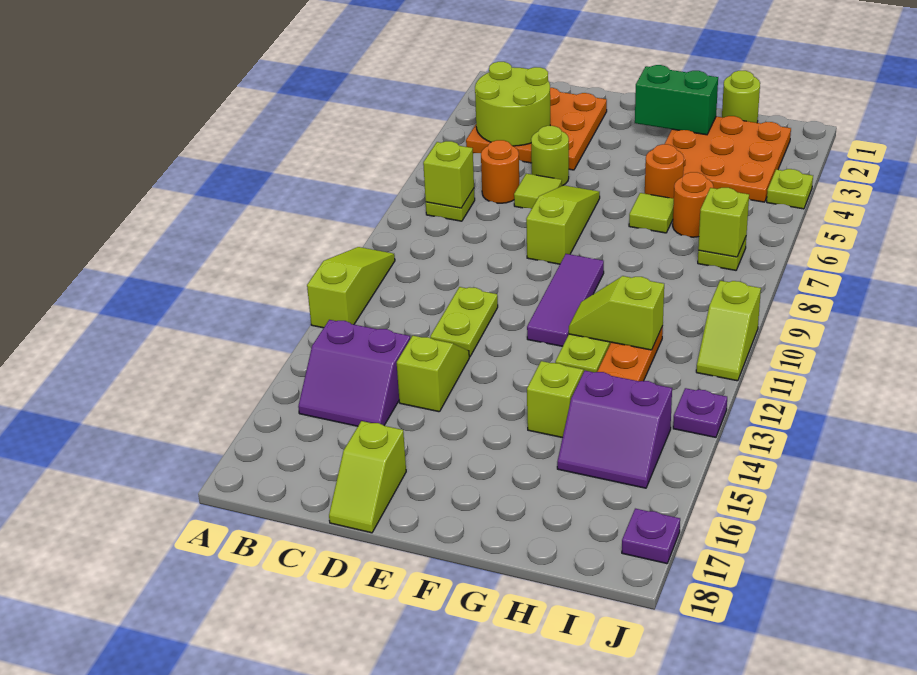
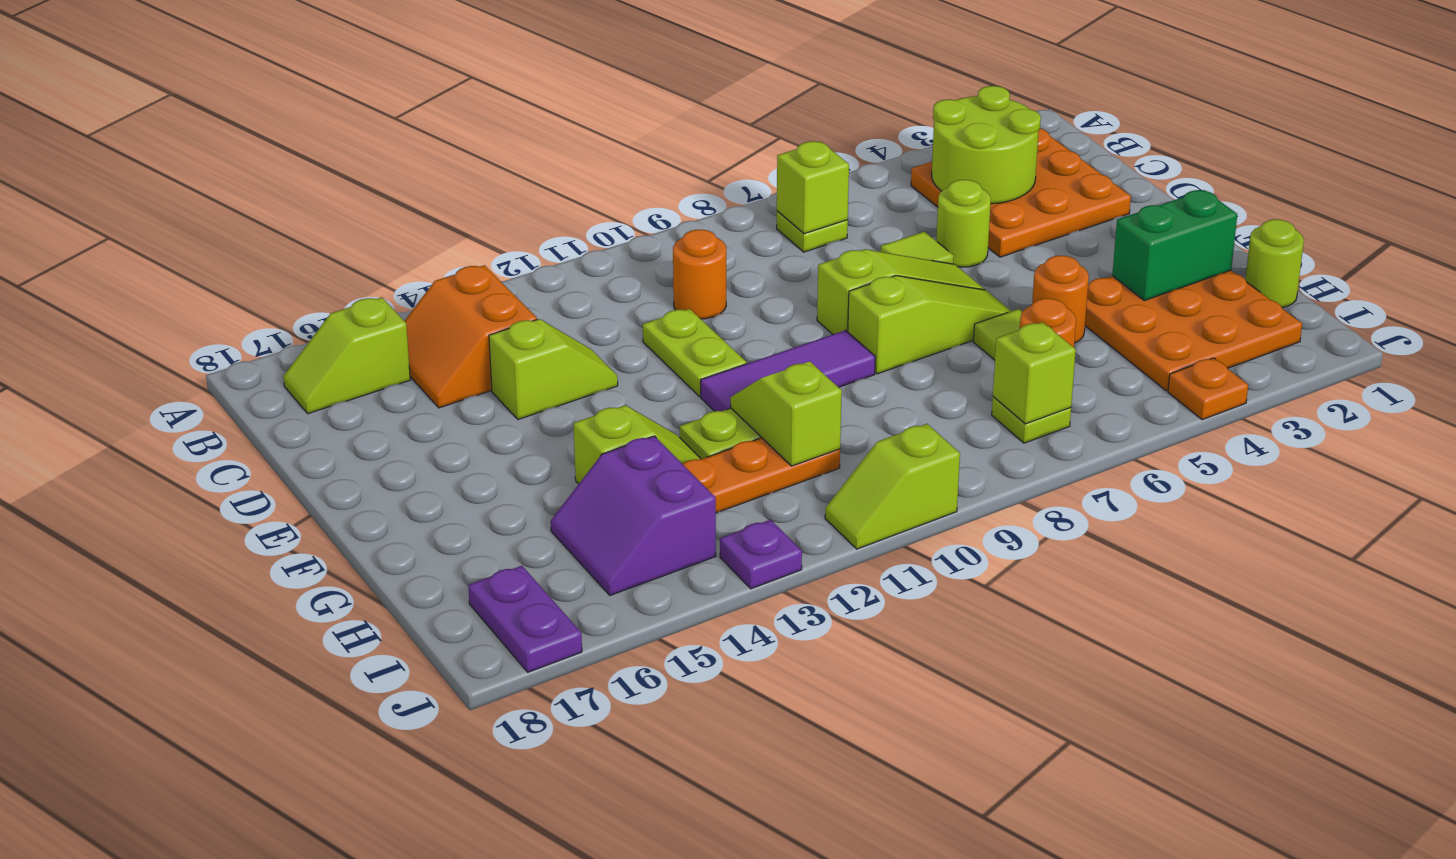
lime 1x3 slope [307,247,395,328] -> lime 1x3 slope moved to [848,276,1011,374]
purple 2x2 slope [298,320,410,426] -> orange 2x2 slope [405,265,537,408]
orange 1x1 round brick [481,140,519,203] -> orange 1x1 round brick moved to [673,230,726,319]
lime 1x2 plate [430,287,498,357] -> lime 1x2 plate turned to [643,309,747,396]
lime 1x2 slope [329,421,406,533] -> lime 1x2 slope moved to [283,297,410,414]
green 1x2 brick [635,65,718,135] -> green 1x2 brick turned to [1112,190,1237,301]
lime 1x1 plate [767,169,813,209] -> orange 1x1 plate [1168,358,1248,420]
purple 1x1 plate [622,509,680,564] -> purple 1x2 plate [468,566,582,672]

